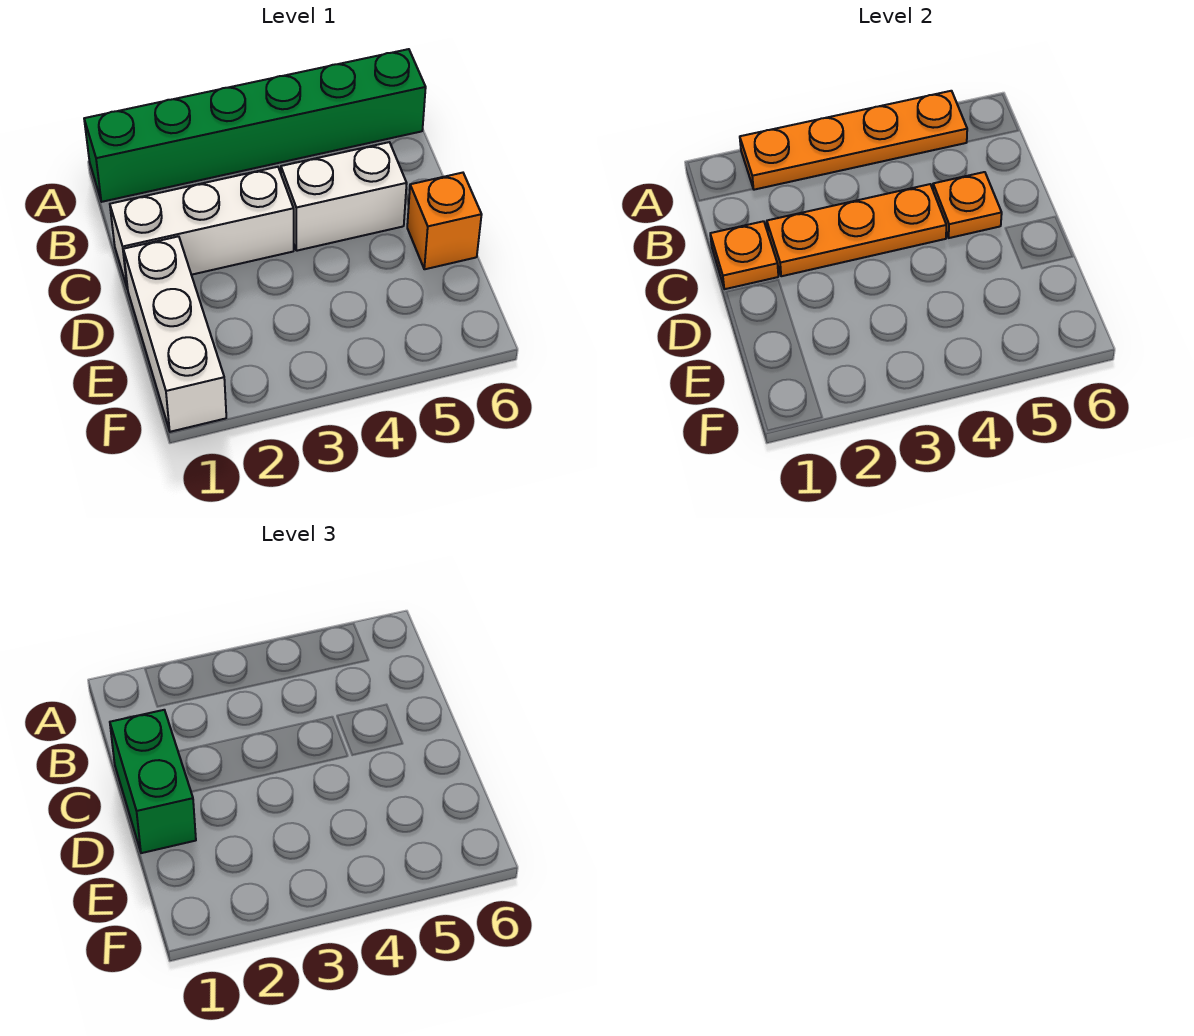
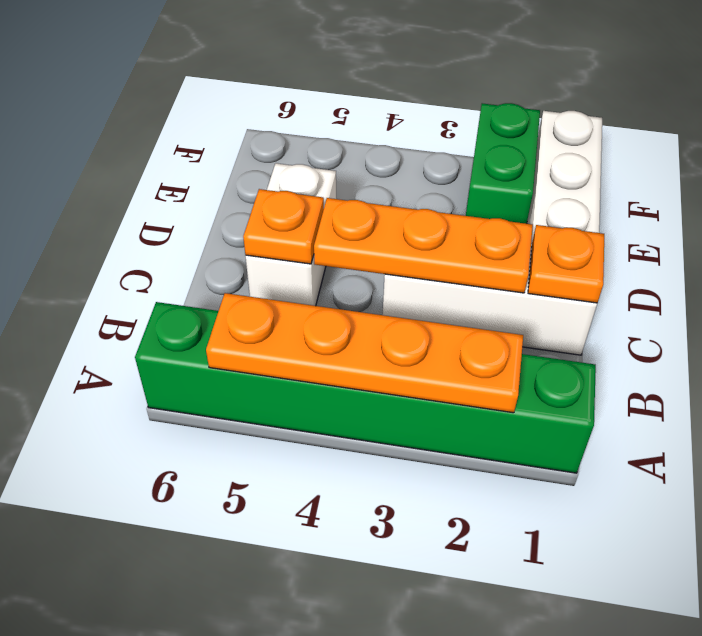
green 1x2 brick [110,710,196,853] -> green 1x2 brick moved to [466,103,540,224]
white 1x2 brick [281,142,407,251] -> white 1x2 brick turned to [246,163,336,306]
orange 1x1 brick [407,173,482,269] -> none

